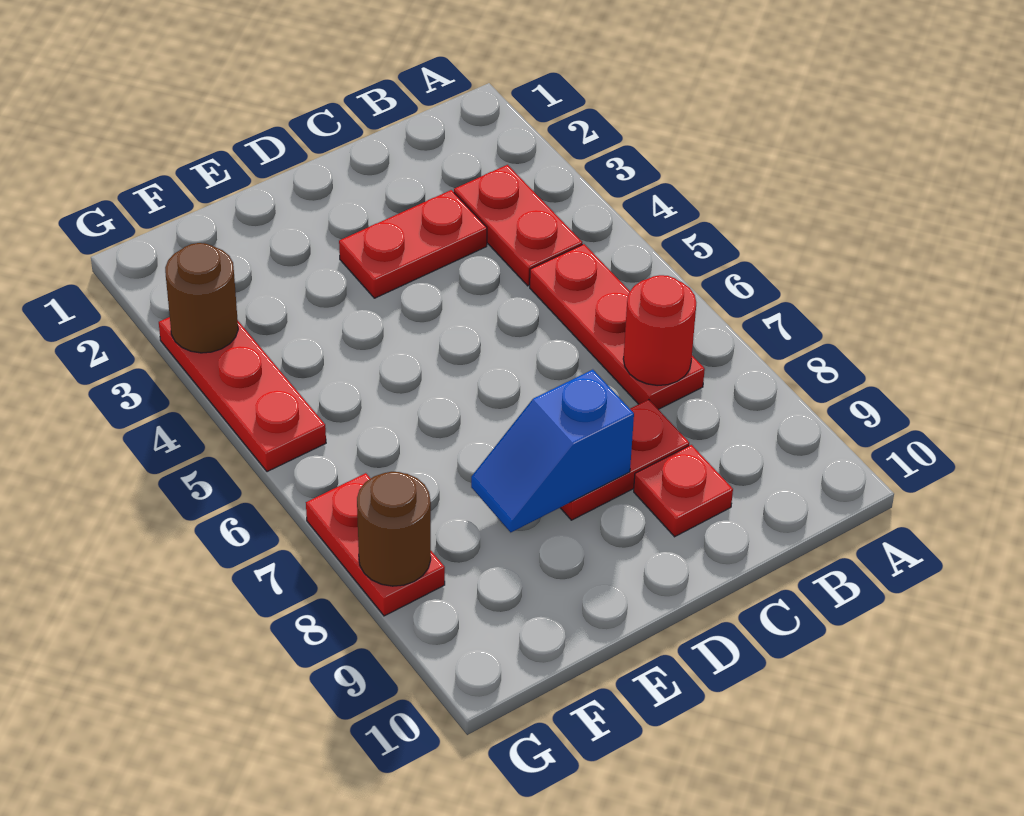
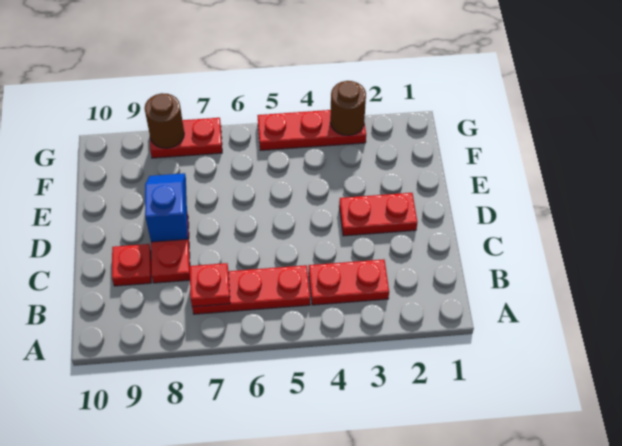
red 1x1 round brick [623,275,696,386] -> red 1x1 plate [190,263,230,307]
red 1x2 plate [339,190,487,298] -> red 1x2 plate turned to [339,193,417,236]

